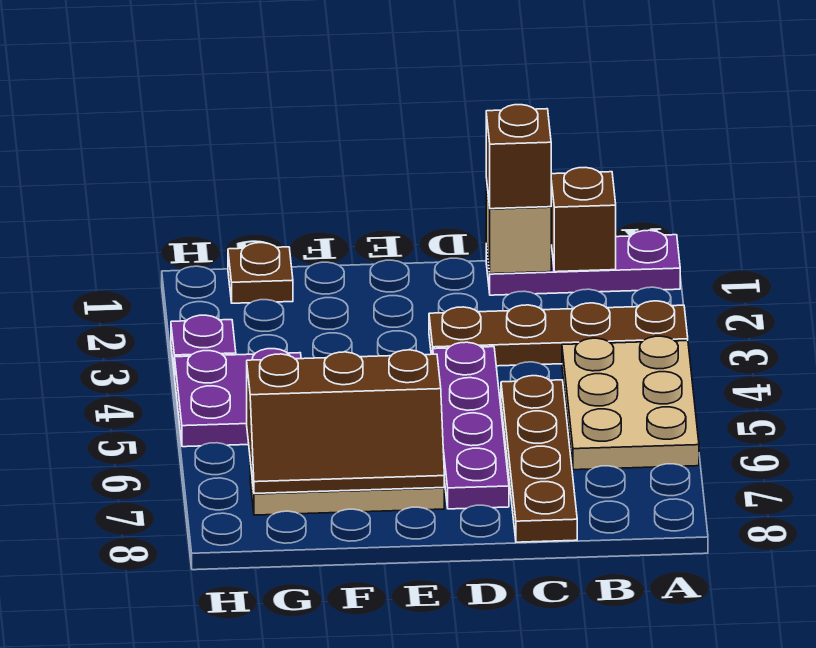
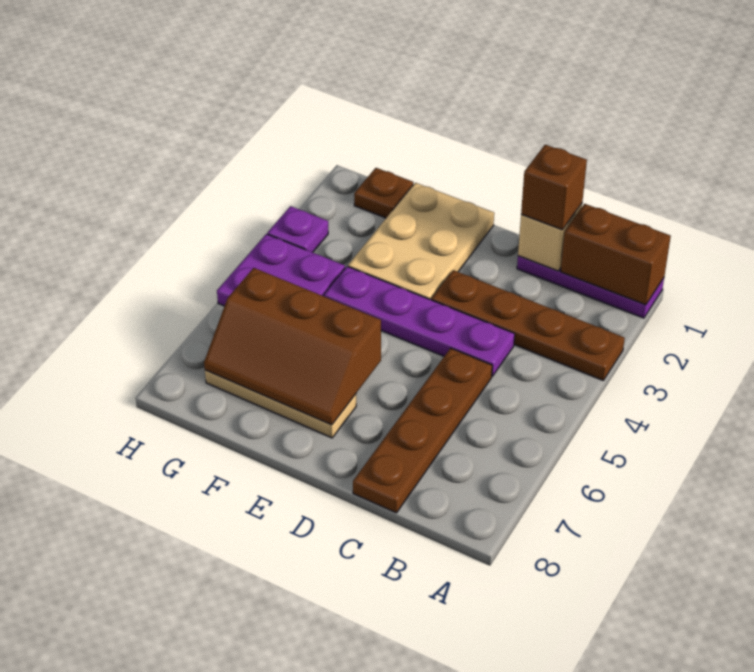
tan 2x3 plate [562,336,699,470] -> tan 2x3 plate moved to [348,183,494,300]
brown 1x1 brick [551,167,616,272] -> brown 1x2 brick [561,204,671,305]
purple 1x4 plate [433,342,509,509] -> purple 1x4 plate turned to [324,266,515,376]

